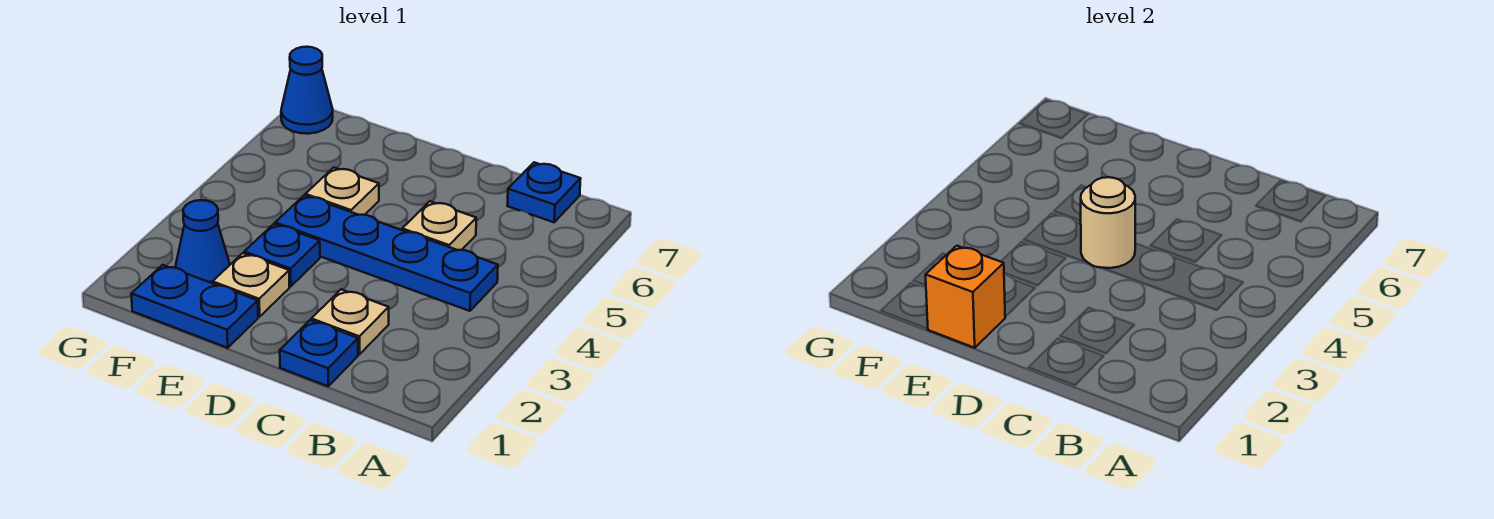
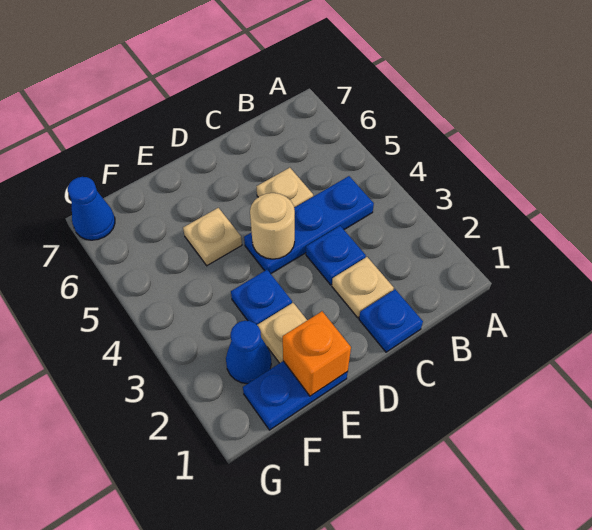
blue 1x4 plate [275,195,498,311] -> blue 1x3 plate [244,176,374,274]
blue 1x1 plate [507,162,581,222] -> blue 1x1 plate moved to [306,226,366,285]

